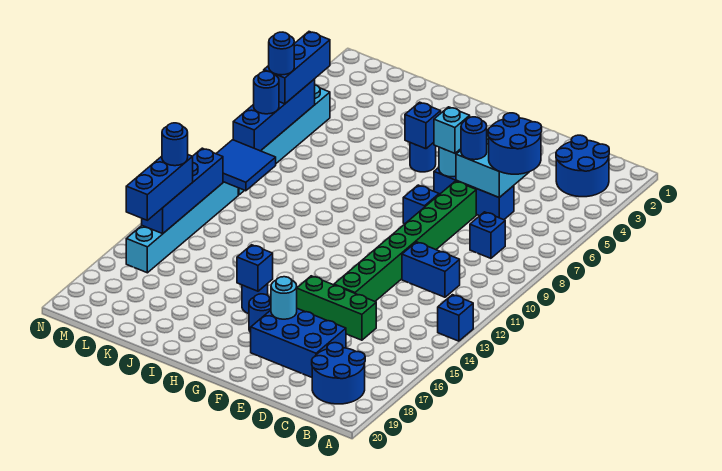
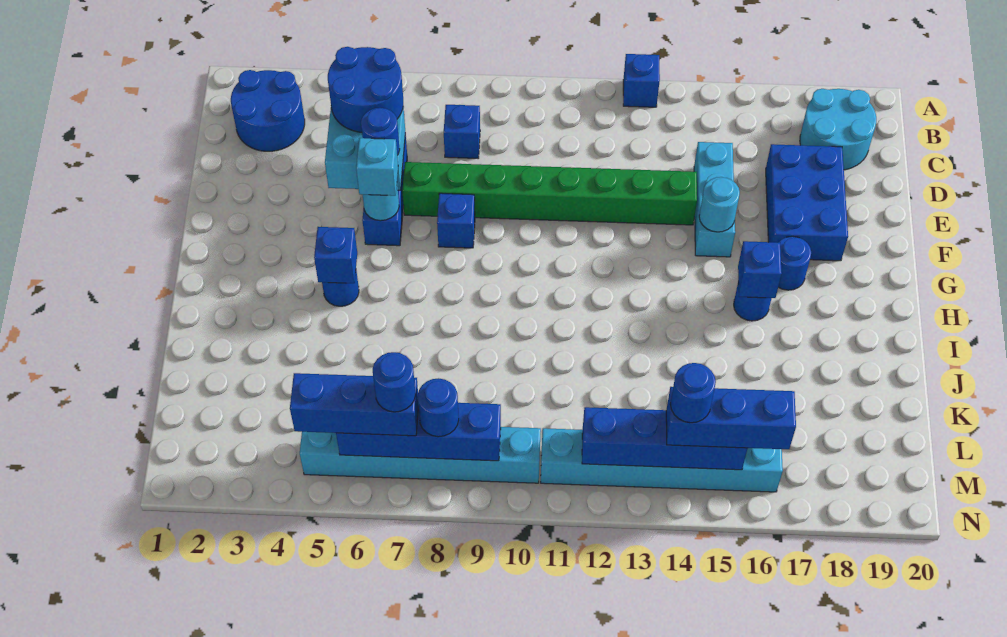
blue 2x2 round brick [312,343,365,404] -> cyan 2x2 round brick [800,89,876,170]
blue 1x2 brick [402,242,460,297] -> none
green 1x3 brick [297,276,376,340] -> cyan 1x3 brick [694,142,735,257]
cyan 1x1 round brick [271,277,297,319] -> cyan 1x1 round brick moved to [699,177,740,232]
blue 2x2 tile [216,140,276,191] -> none

